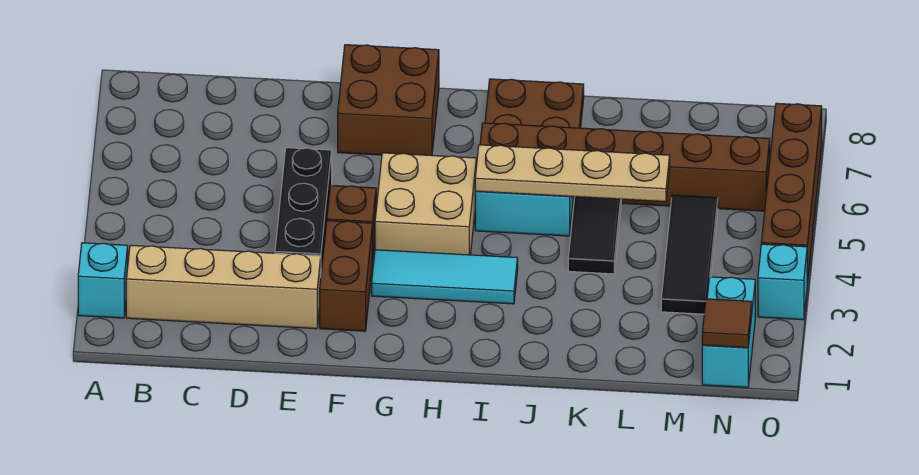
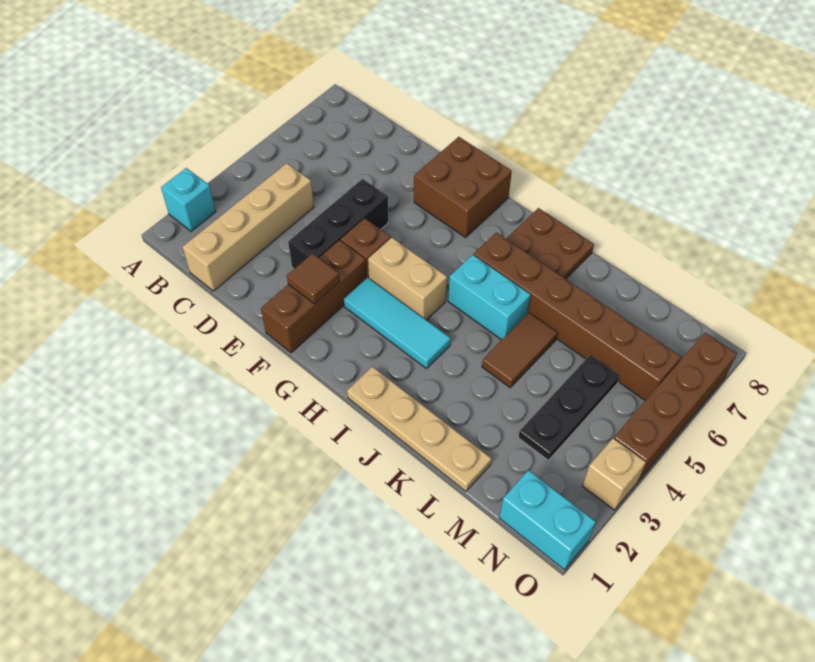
tan 1x4 brick [126,245,321,329] -> tan 1x4 brick turned to [183,163,314,291]
brown 1x2 brick [320,221,373,331] -> brown 1x3 brick [261,240,366,353]
tan 2x2 brick [375,153,476,255] -> tan 1x2 brick [368,238,447,320]
tan 1x4 plate [475,145,670,202] -> tan 1x4 plate moved to [347,367,491,491]
black 1x2 tile [568,197,621,274] -> brown 1x2 tile [482,313,557,388]
black 1x3 tile [661,195,718,314] -> black 1x3 plate [518,355,620,460]
cyan 1x2 brick [702,277,755,387] -> cyan 1x2 brick turned to [500,470,596,570]
brown 1x1 tile [702,299,752,348] -> brown 1x1 tile moved to [287,254,340,304]
cyan 1x1 brick [758,244,807,320] -> tan 1x1 brick [583,438,646,510]

